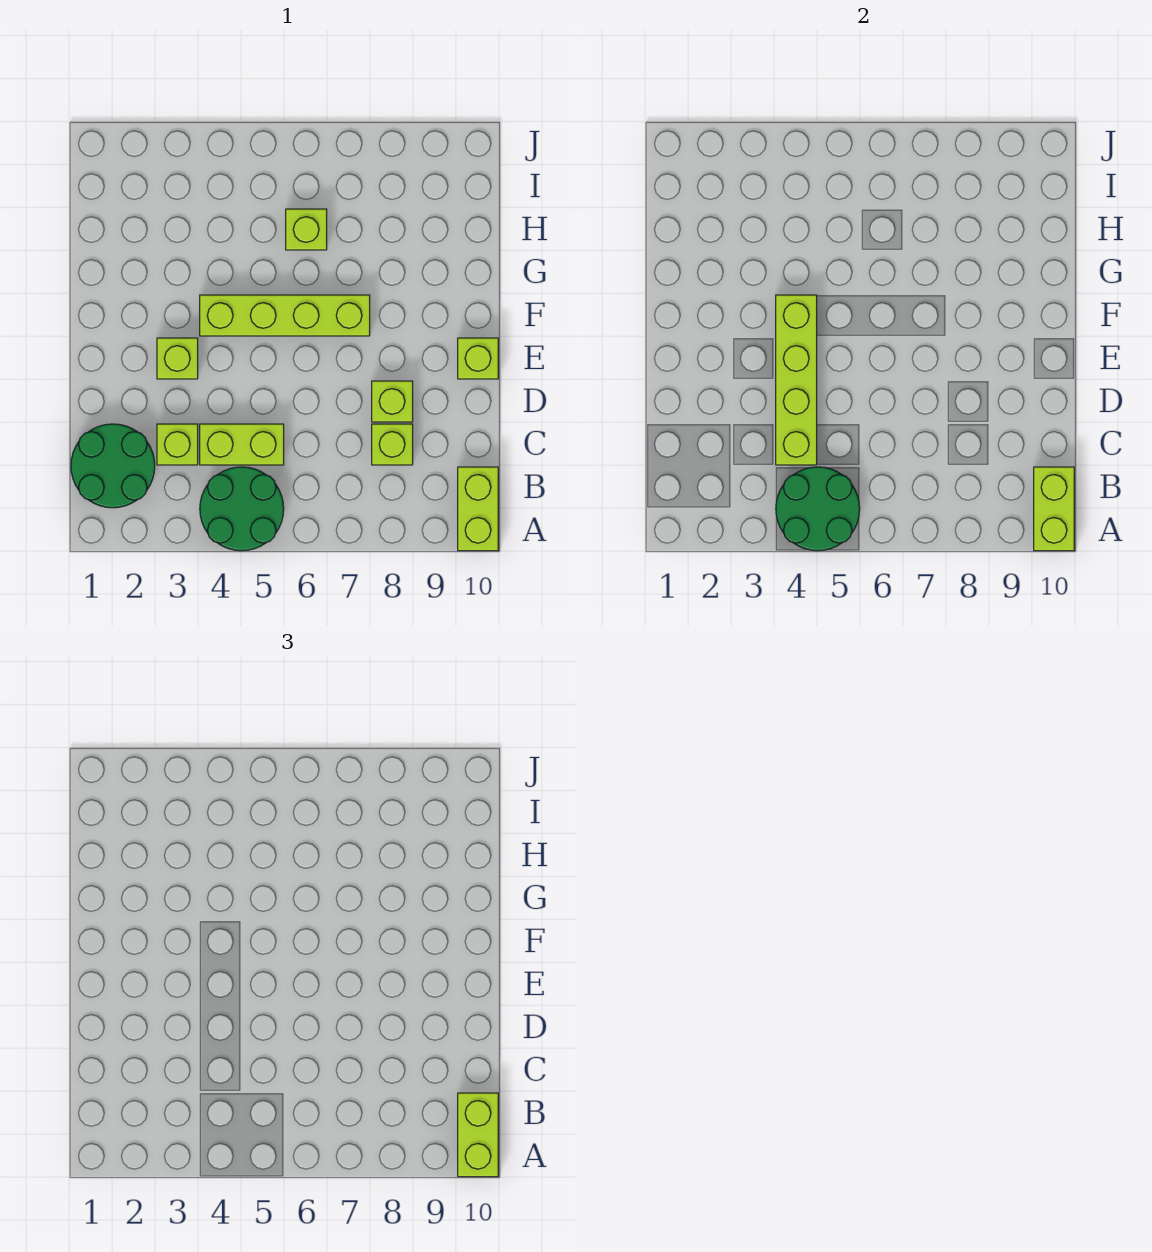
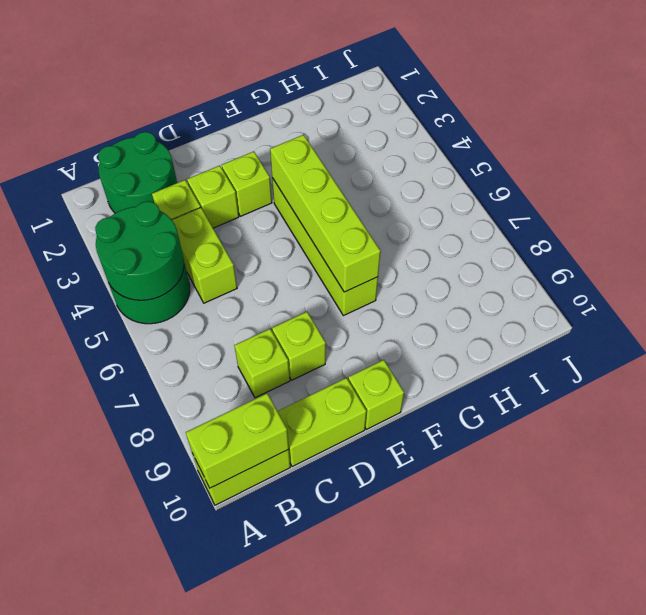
lime 1x2 brick [458,1093,498,1177] -> lime 1x2 brick moved to [277,378,366,467]
lime 1x4 brick [776,295,817,465] -> lime 1x4 brick turned to [270,135,380,292]
lime 1x1 brick [286,209,327,250] -> lime 1x1 brick moved to [187,166,239,228]

